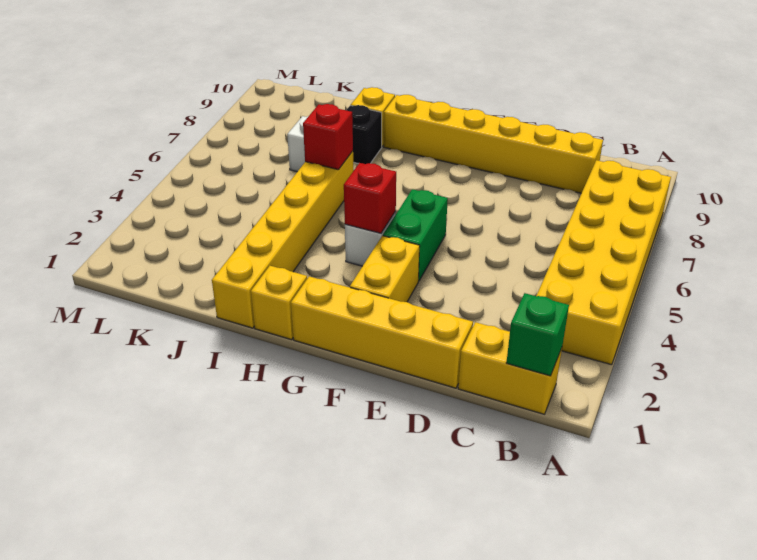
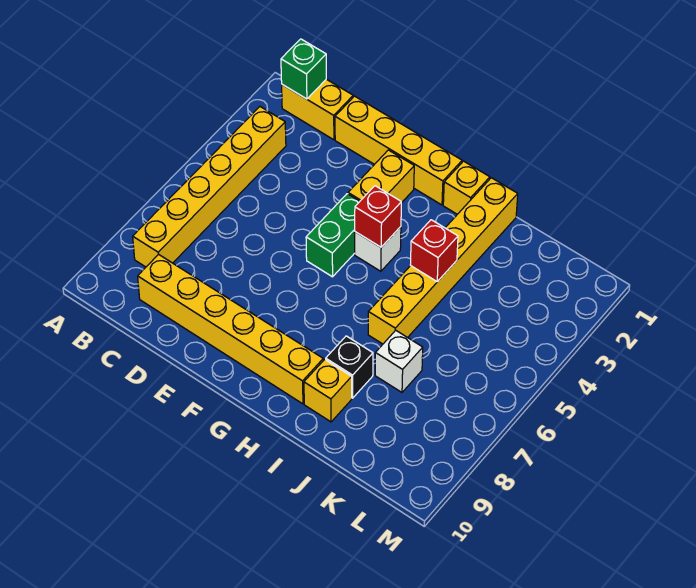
yellow 2x6 brick [536,160,671,365] -> yellow 1x6 brick [133,107,286,267]
red 1x1 brick [303,104,353,170] -> red 1x1 brick moved to [411,220,458,282]

